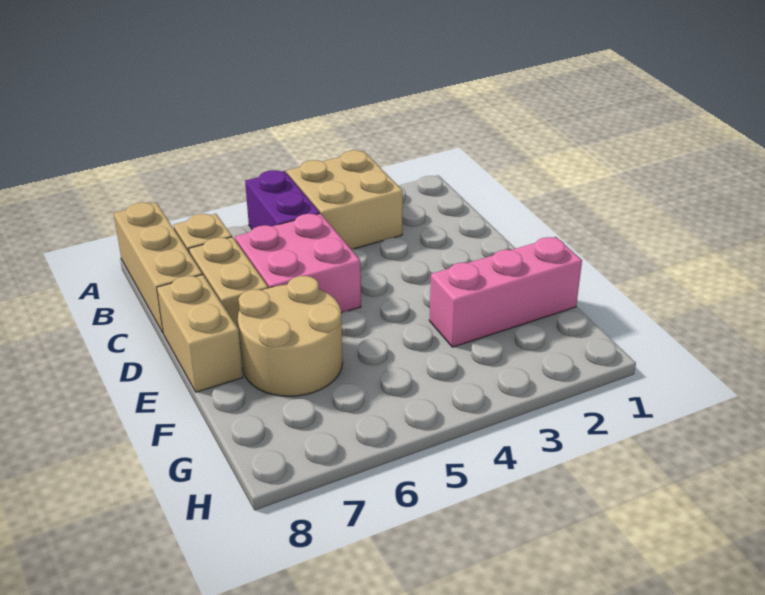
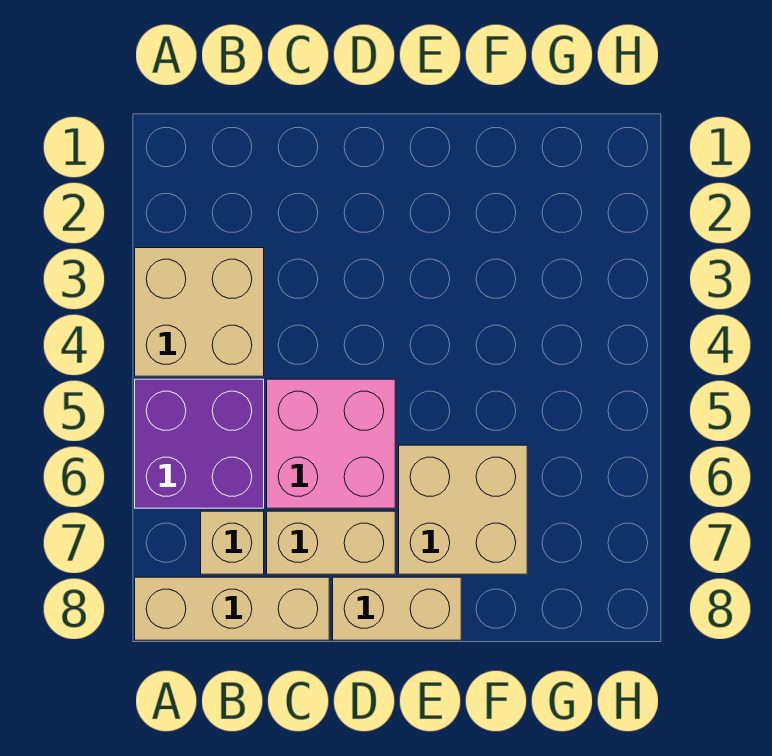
purple 1x2 brick [245,170,320,229] -> purple 2x2 brick [135,379,264,508]
tan 2x2 round brick [238,276,343,396] -> tan 2x2 brick [399,445,527,574]
pink 1x3 brick [429,237,582,347] -> none

